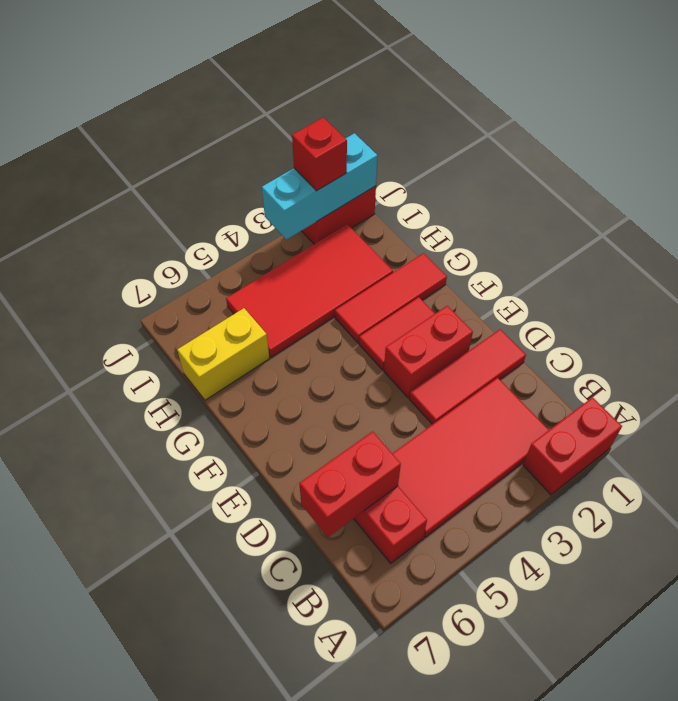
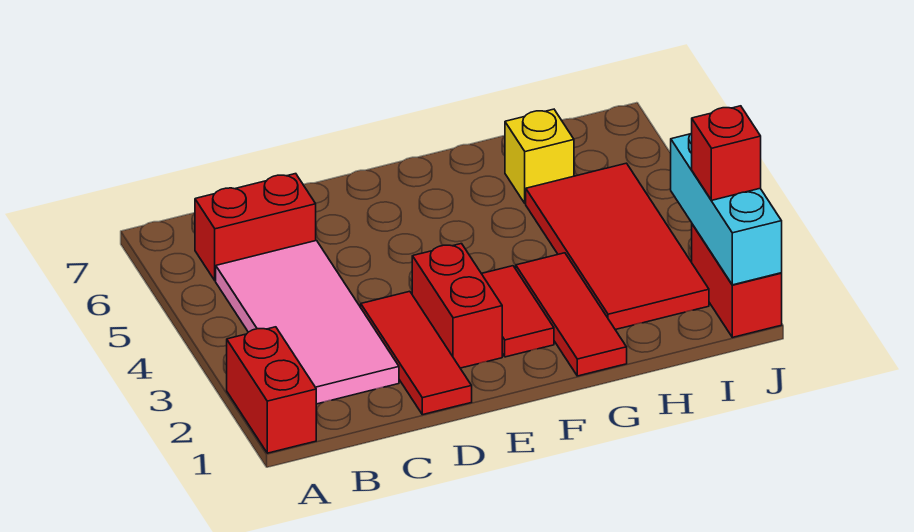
red 2x4 tile [392,378,549,537] -> pink 2x4 tile [216,241,399,404]
red 1x2 brick [299,432,401,537] -> none
yellow 1x2 brick [177,308,270,400] -> yellow 1x1 brick [505,109,574,204]

